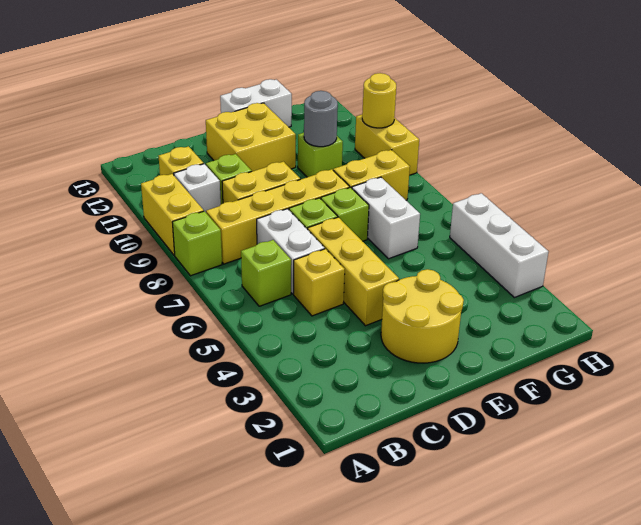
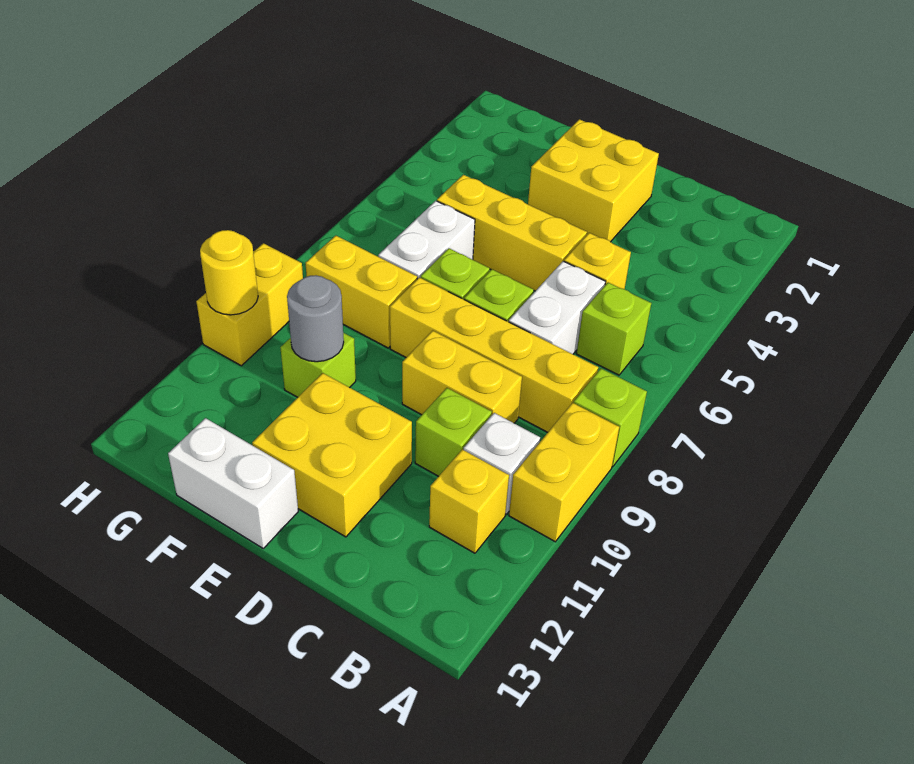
yellow 2x2 round brick [381,269,464,363] -> yellow 2x2 brick [528,119,659,242]
yellow 1x3 brick [308,217,399,326] -> yellow 1x3 brick turned to [437,175,587,291]
white 1x3 brick [450,193,549,298] -> none

